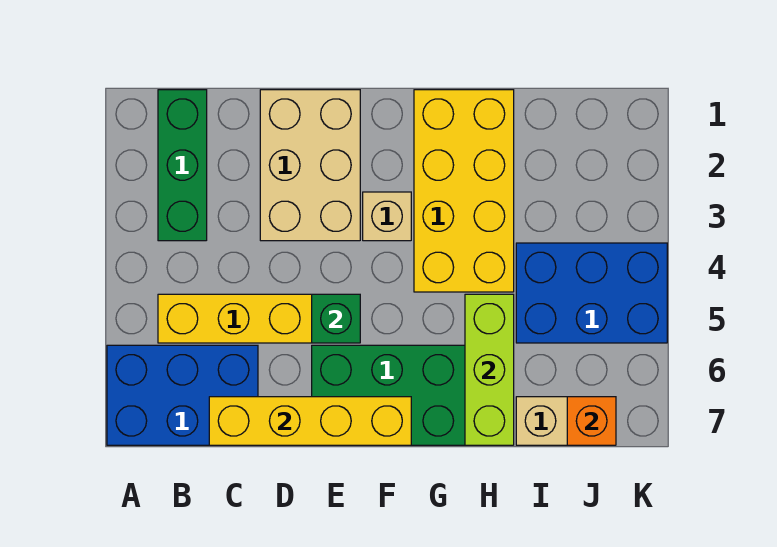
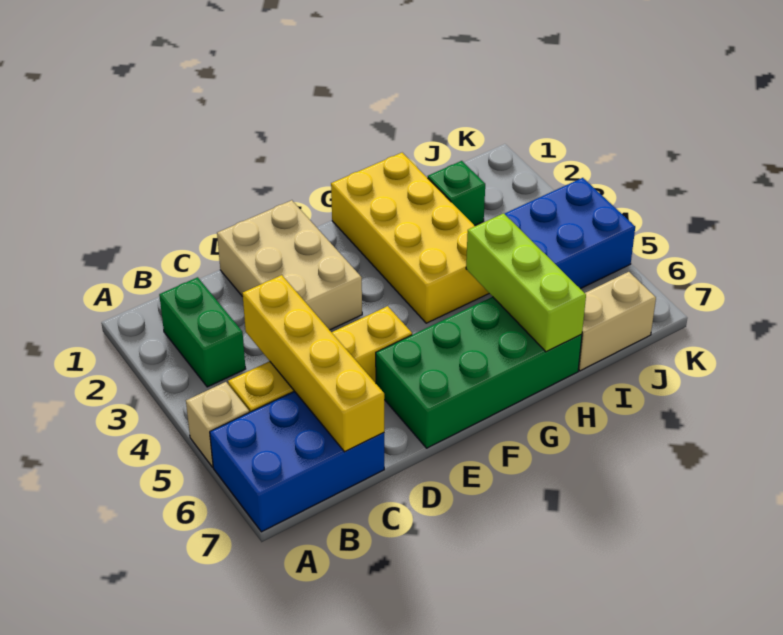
green 1x3 brick [158,90,207,241] -> green 1x2 brick [159,277,246,387]
yellow 1x4 brick [209,397,411,445] -> yellow 1x4 brick turned to [243,275,384,452]
green 1x1 brick [312,294,360,343] -> green 1x1 brick moved to [428,161,485,226]
tan 1x1 brick [363,192,411,241] -> tan 1x1 brick moved to [186,382,249,467]
orange 1x1 brick [567,397,616,445] -> none

